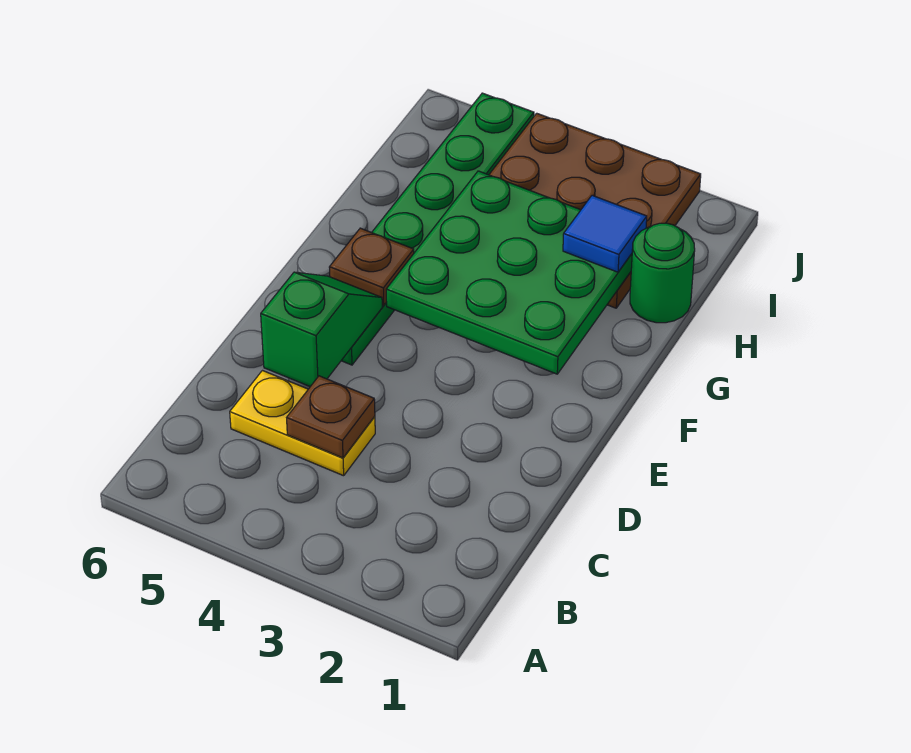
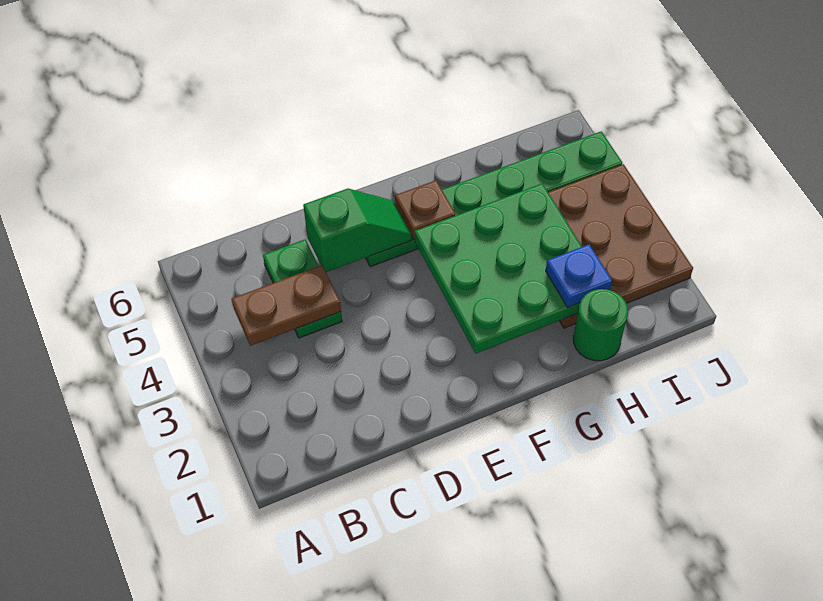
yellow 1x2 plate [230,371,375,476] -> green 1x2 plate [263,239,342,338]
brown 1x1 plate [287,376,375,458] -> brown 1x2 plate [232,265,341,346]
blue 1x1 tile [563,195,647,272] -> blue 1x1 plate [546,244,612,308]

